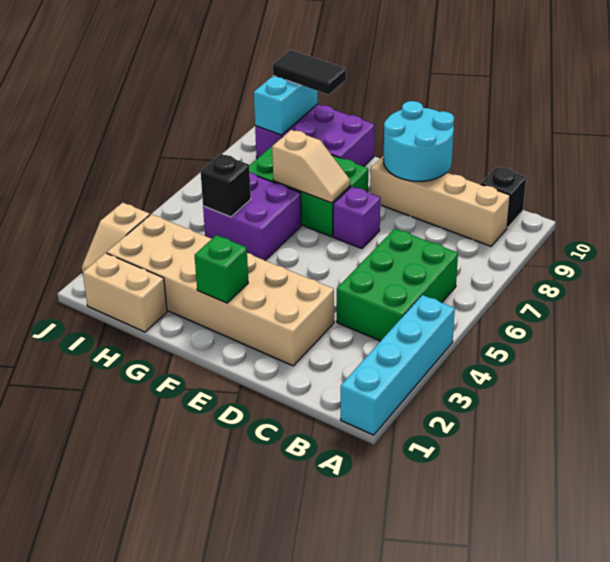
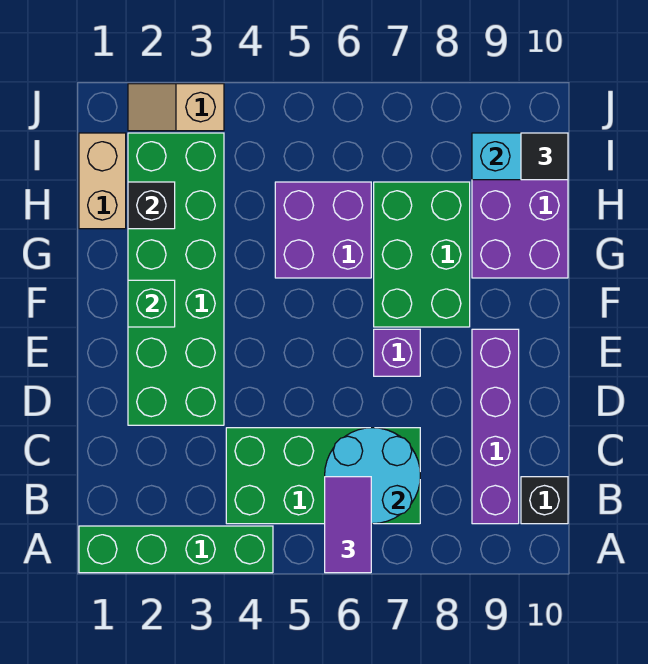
cyan 1x4 brick [341,295,455,435] -> green 1x4 brick [79,526,273,573]
none -> purple 1x2 tile [325,477,371,573]
green 2x3 brick [337,229,458,341] -> green 2x4 brick [226,428,420,524]
tan 1x4 brick [370,156,510,246] -> purple 1x4 brick [472,329,519,524]
tan 2x6 brick [107,214,334,366] -> green 2x6 brick [128,133,224,425]
cyan 2x2 round brick [383,101,454,181] -> cyan 2x2 round brick moved to [325,428,420,524]
tan 1x2 slope [272,130,350,203] -> none
black 1x1 brick [201,154,251,217] -> black 1x1 brick moved to [128,182,175,229]
black 1x2 tile [273,50,346,95] -> black 1x1 tile [521,133,568,180]

